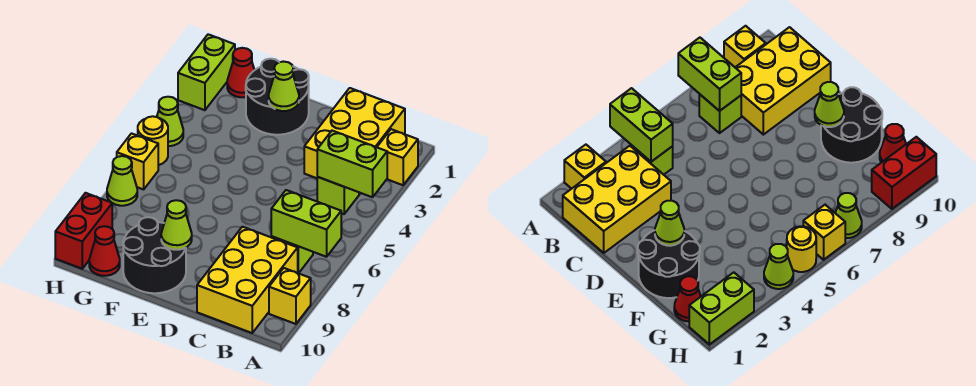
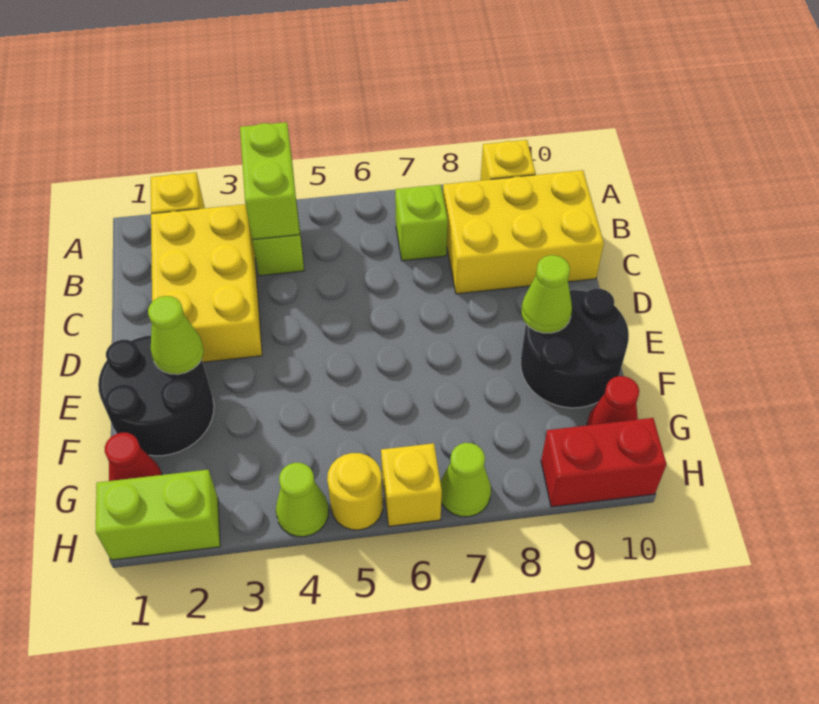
lime 1x2 brick [271,190,341,257] -> none
yellow 2x3 brick [304,88,405,194] -> yellow 2x3 brick turned to [151,204,262,362]

